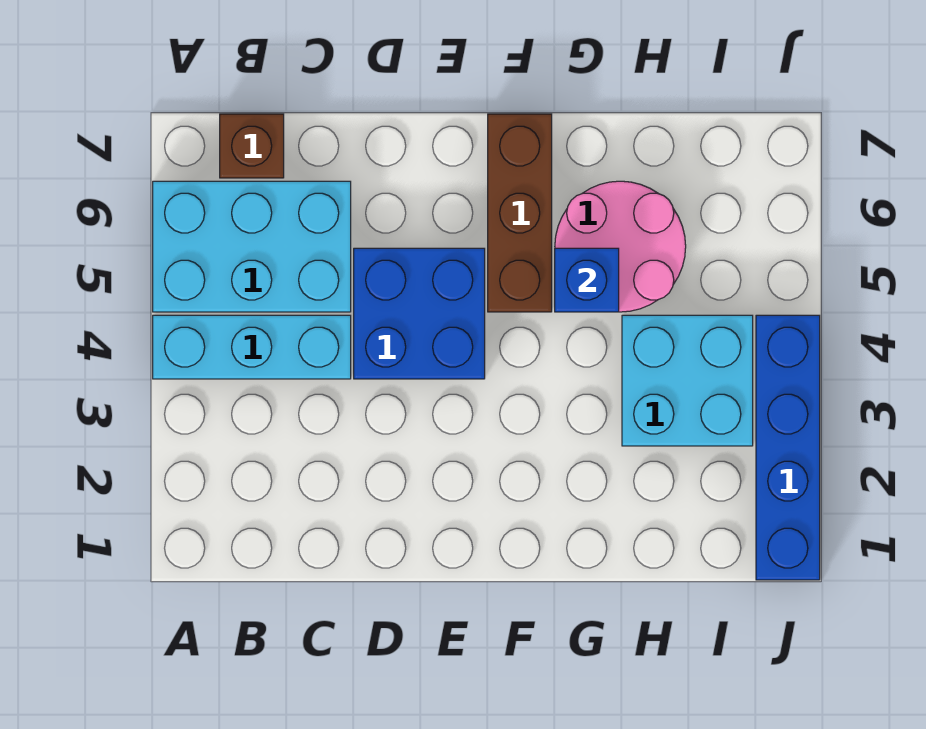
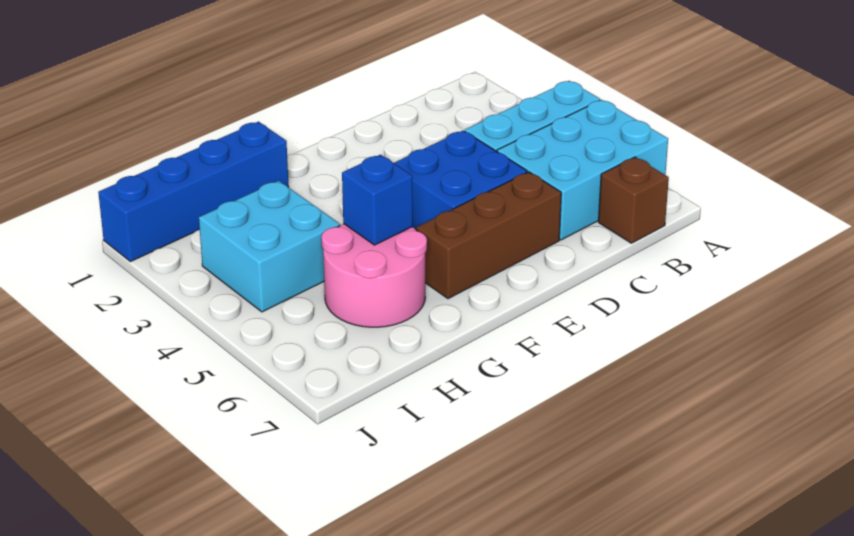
brown 1x3 brick [488,114,552,312] -> brown 1x3 brick turned to [416,172,561,299]
blue 1x4 brick [756,315,820,580] -> blue 1x4 brick turned to [98,122,289,262]

